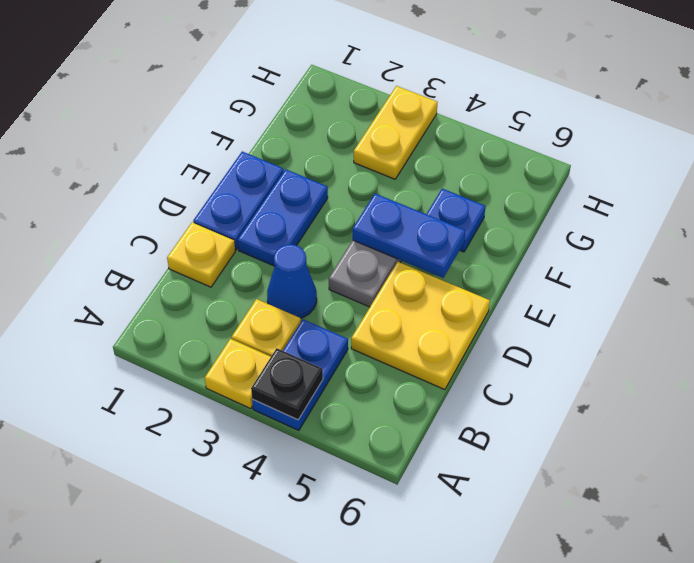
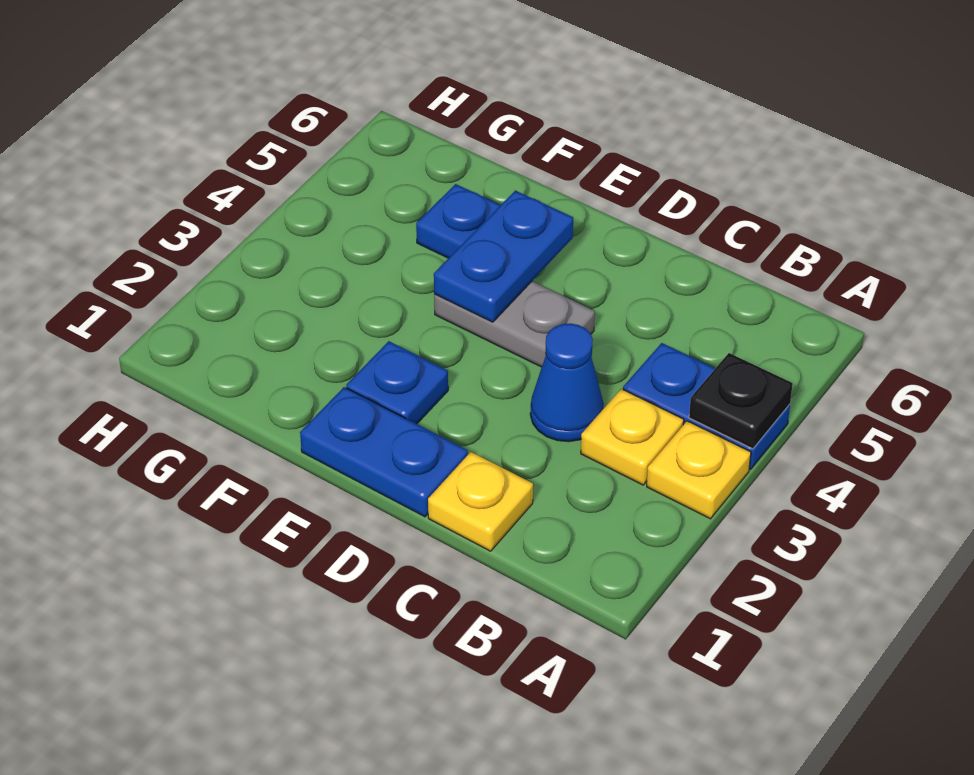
yellow 2x2 plate [351,262,490,390] -> none
blue 1x2 plate [238,169,328,266] -> blue 1x1 plate [346,341,448,424]
yellow 1x2 plate [354,86,438,179] -> none

